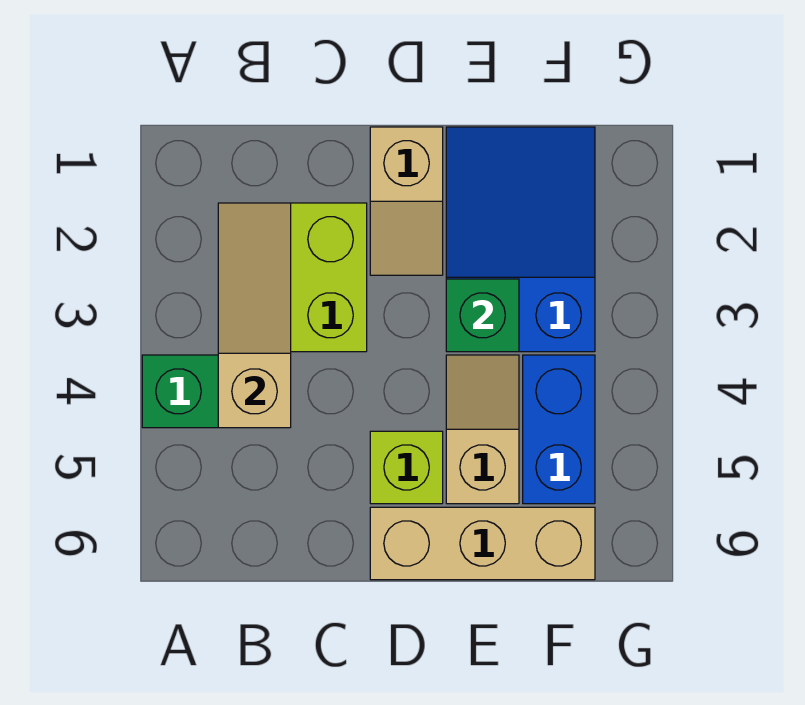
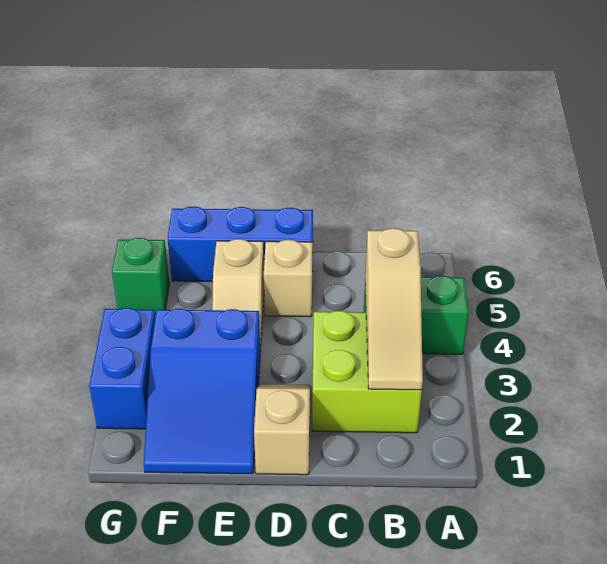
lime 1x1 brick [370,431,443,504] -> tan 1x1 brick [264,240,313,317]
tan 1x3 brick [370,507,595,580] -> blue 1x3 brick [168,207,313,282]
green 1x1 brick [446,279,519,352] -> green 1x1 brick moved to [112,238,169,315]
blue 1x2 brick [523,355,595,504] -> blue 1x2 brick moved to [89,308,155,429]

